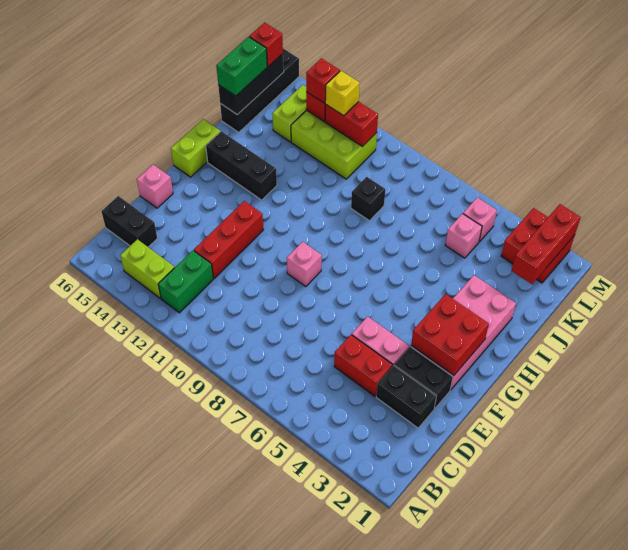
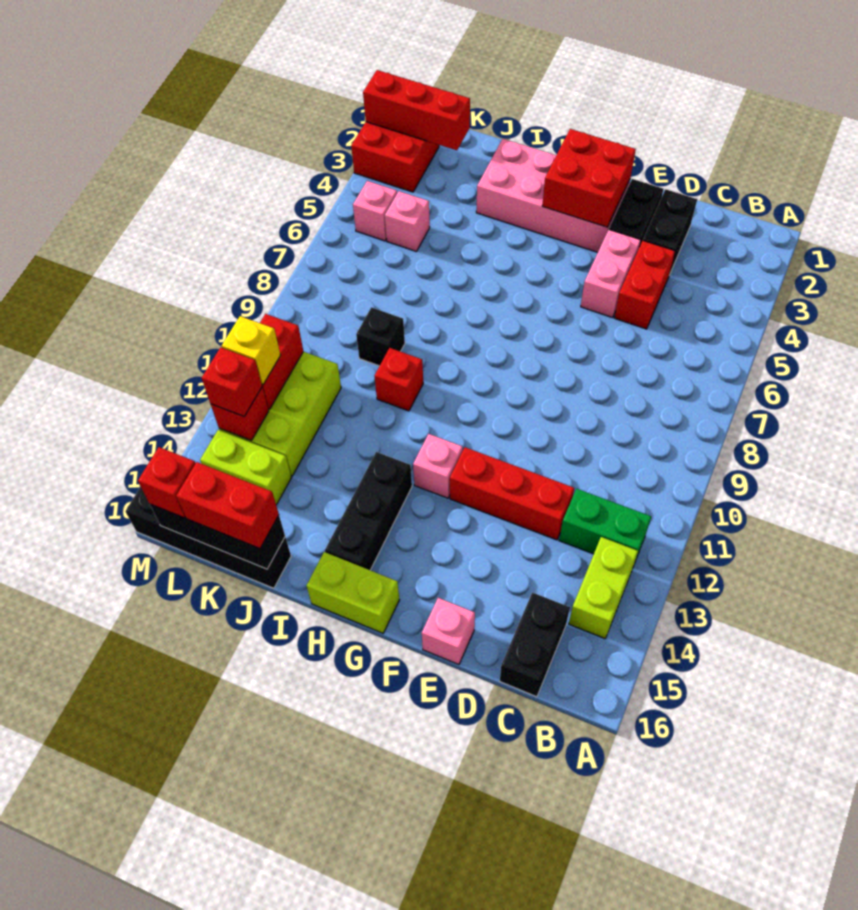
pink 1x1 brick [287,242,322,287] -> pink 1x1 brick moved to [413,434,463,498]
none -> red 1x1 brick [374,348,423,411]
green 1x2 brick [216,37,267,96] -> red 1x2 brick [176,462,279,549]

